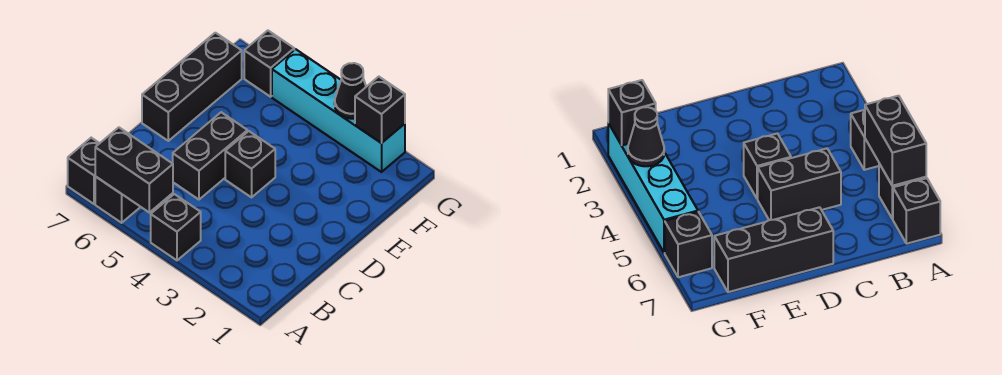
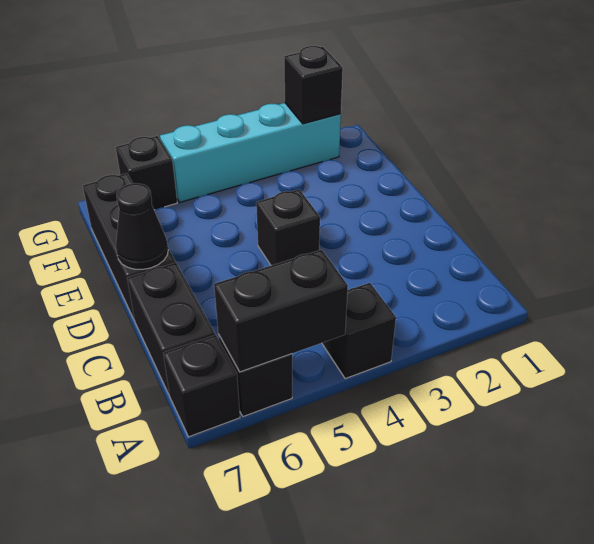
black 1x2 brick [173,112,247,200] -> black 1x2 brick moved to [127,263,215,394]
black 1x1 cone [335,63,366,119] -> black 1x1 cone moved to [116,183,168,269]

